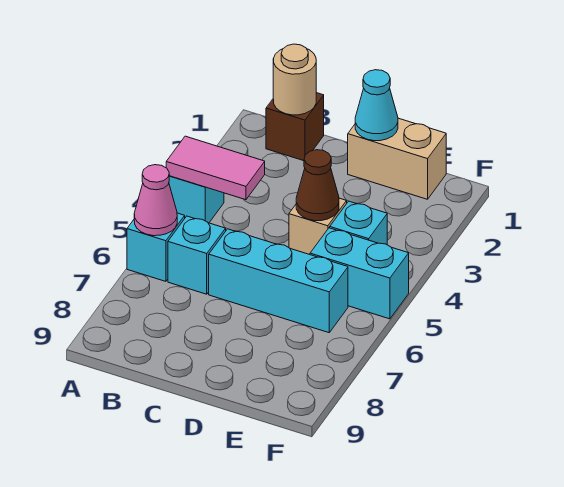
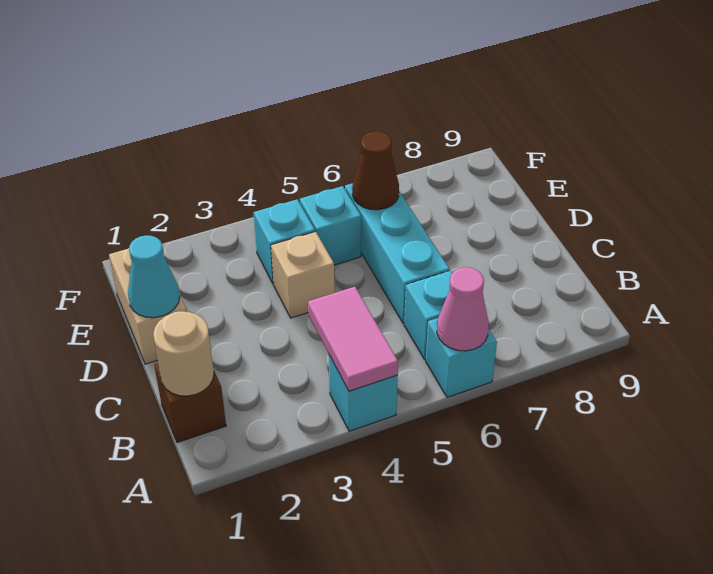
brown 1x1 cone [296,150,339,221] -> brown 1x1 cone moved to [352,132,399,210]
cyan 1x2 brick [310,228,409,319] -> cyan 1x1 brick [300,186,361,265]

